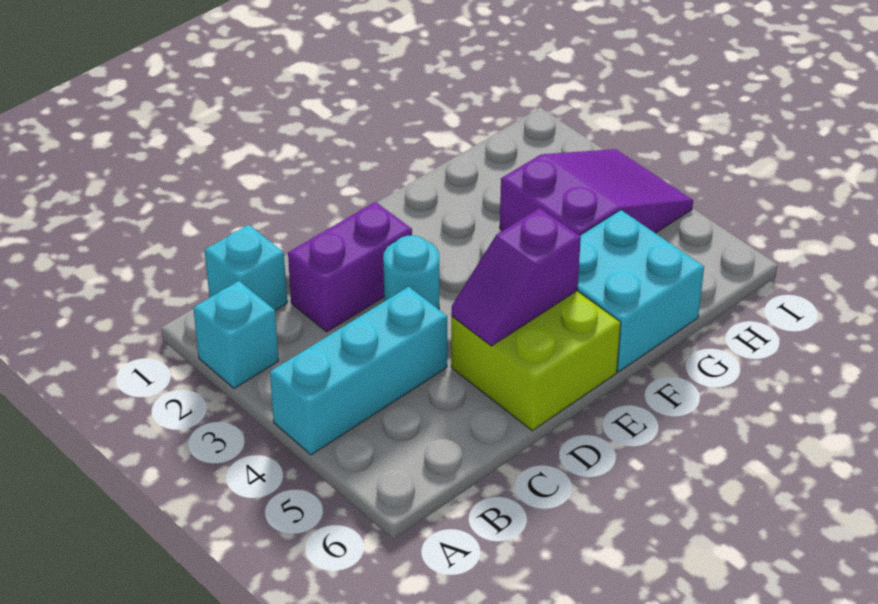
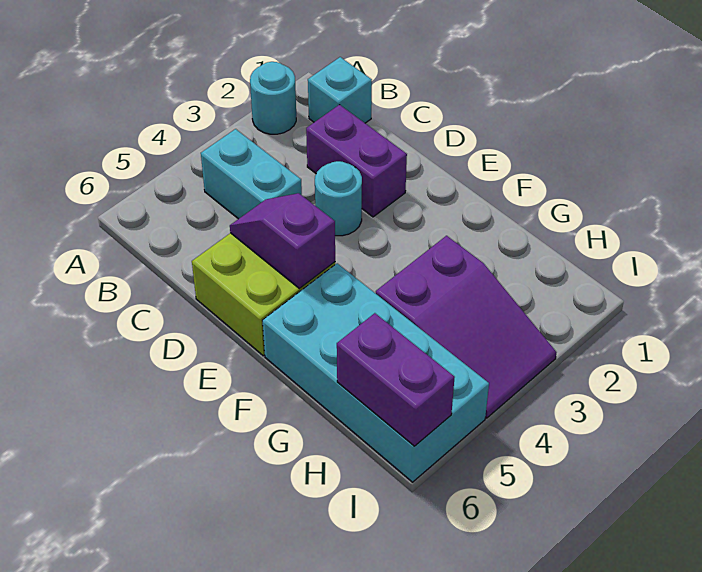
cyan 1x1 brick [193,281,279,388] -> cyan 1x1 round brick [250,62,296,134]
cyan 1x3 brick [270,287,447,455] -> cyan 1x2 brick [201,129,302,219]
cyan 2x2 brick [577,210,704,372] -> cyan 2x4 brick [262,263,489,482]
none -> purple 1x2 brick [337,313,455,446]

